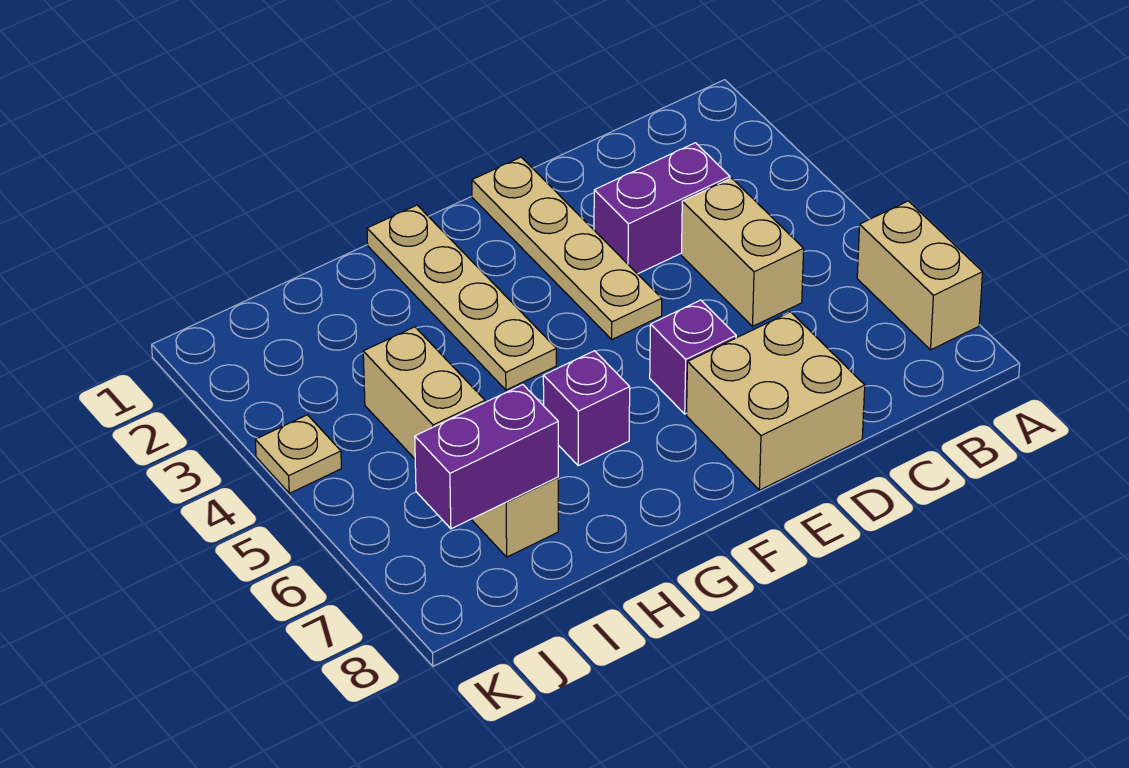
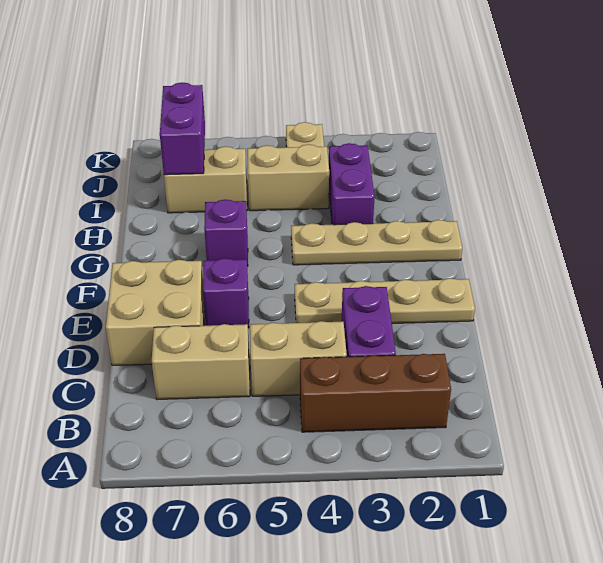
tan 1x2 brick [857,201,983,350] -> tan 1x2 brick moved to [152,324,250,399]
none -> brown 1x3 brick [300,354,451,432]
none -> purple 1x2 brick [329,143,375,225]

